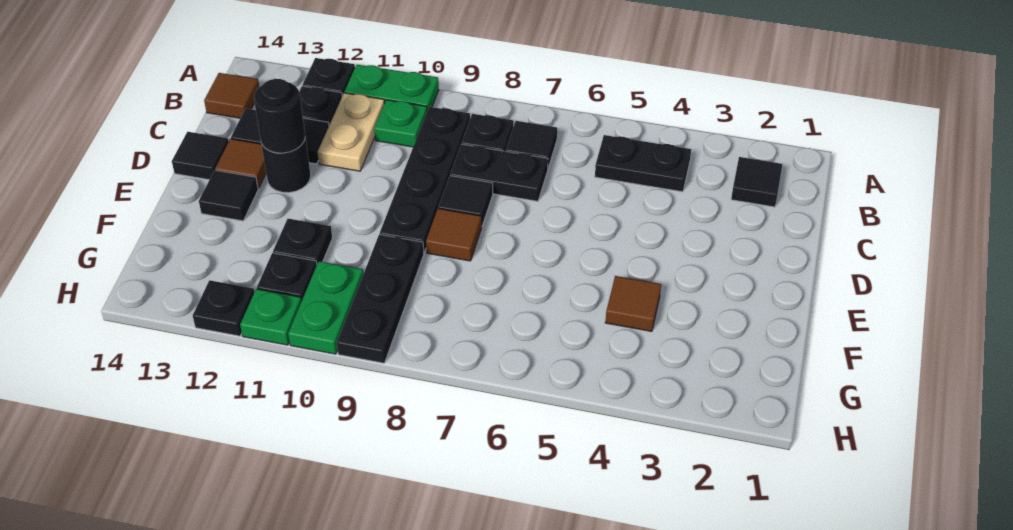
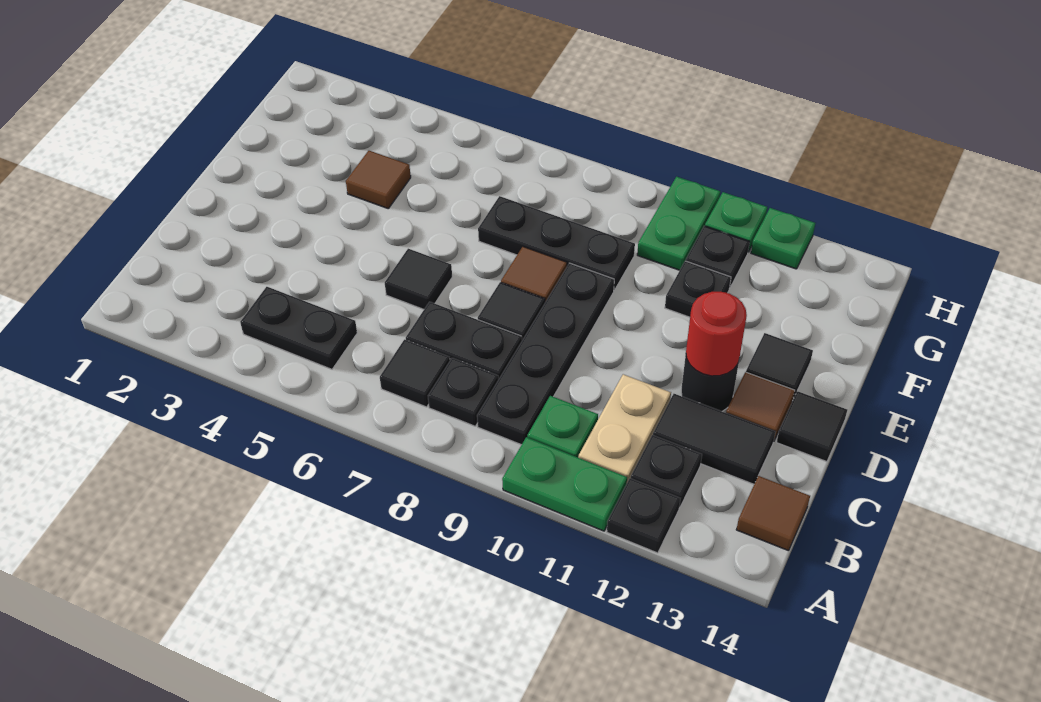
black 1x1 tile [731,157,783,207] -> black 1x1 tile moved to [385,249,452,309]
black 1x1 round brick [254,79,305,153] -> red 1x1 round brick [686,292,747,376]
black 1x3 plate [337,234,424,363] -> black 1x3 plate turned to [478,196,635,290]
black 1x1 plate [193,280,254,336] -> green 1x1 plate [751,208,815,269]

